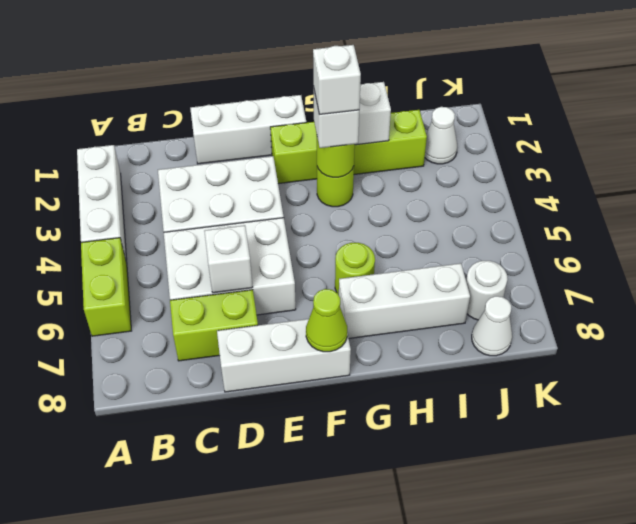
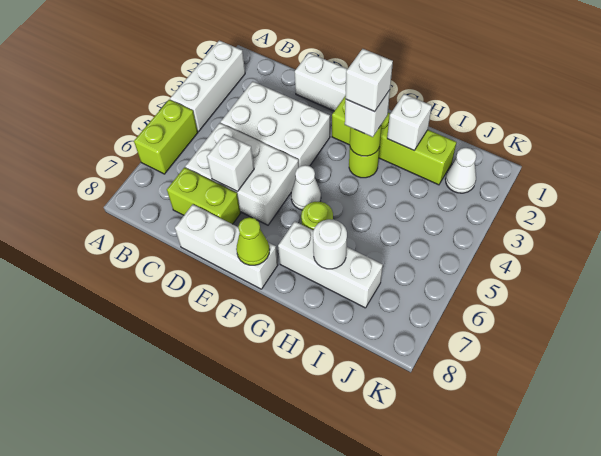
white 1x1 round brick [466,261,508,320] -> white 1x1 round brick moved to [313,219,347,269]
white 1x1 cone [472,296,512,356] -> white 1x1 cone moved to [291,165,321,210]

